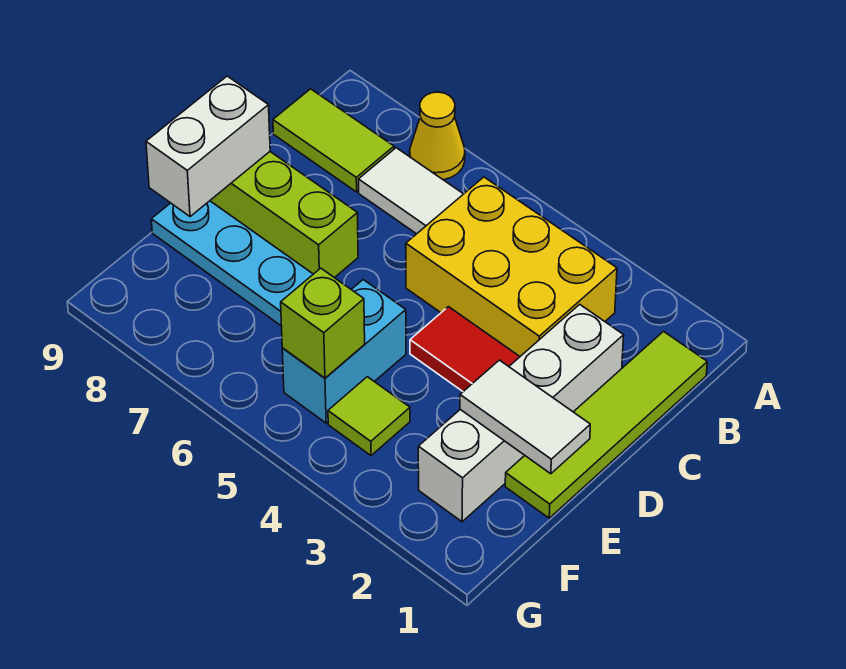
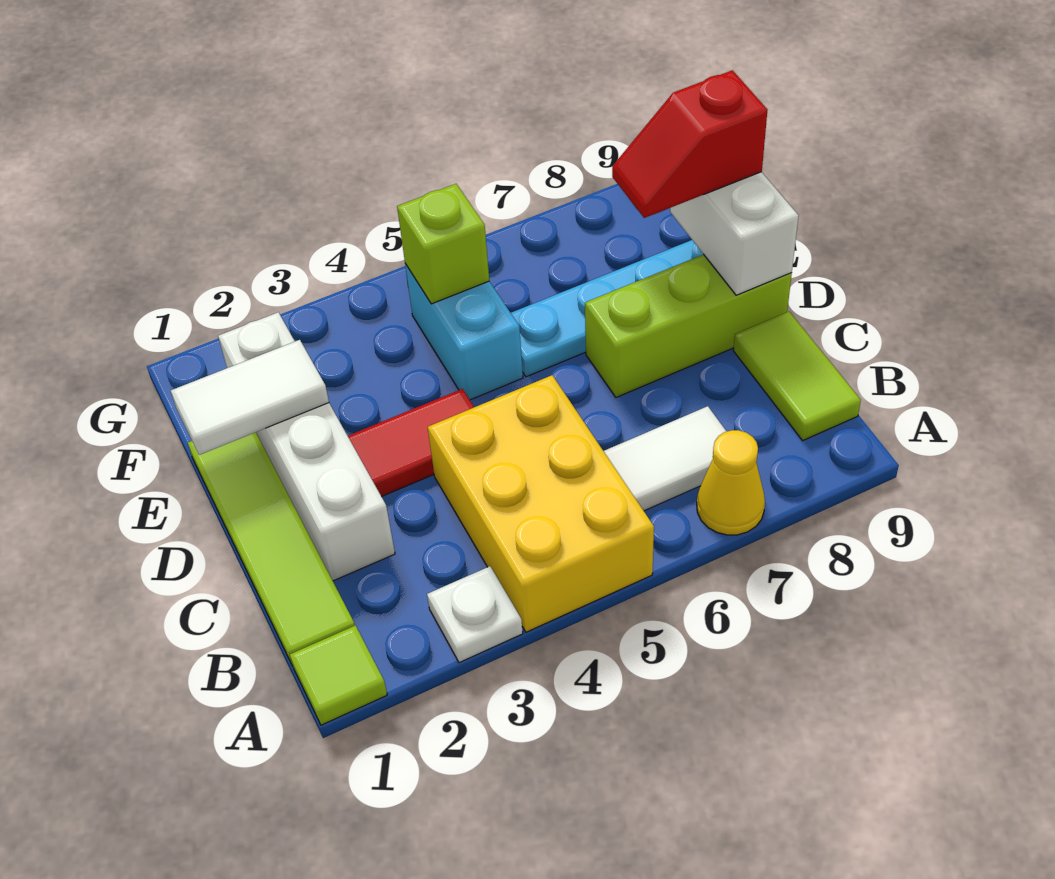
none -> white 1x1 plate [427,566,523,663]
yellow 2x3 brick [406,177,617,356] -> yellow 2x3 brick turned to [428,375,654,632]
lime 1x2 tile [273,89,394,192] -> lime 1x2 tile turned to [733,312,861,441]
none -> red 1x2 slope [612,70,767,218]
lime 1x1 tile [328,377,410,456] -> lime 1x1 tile moved to [290,625,387,725]

